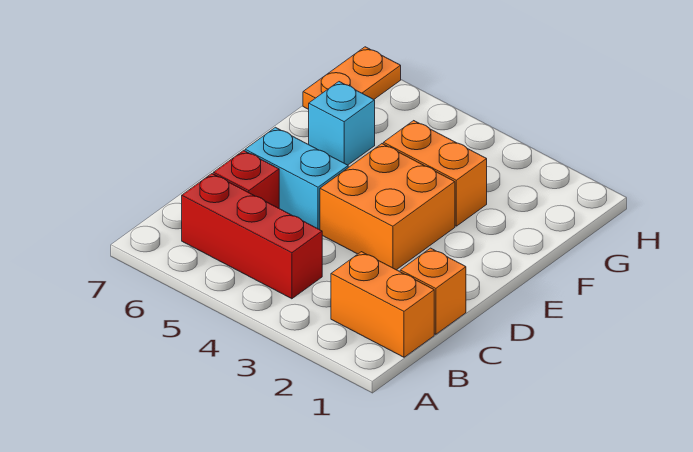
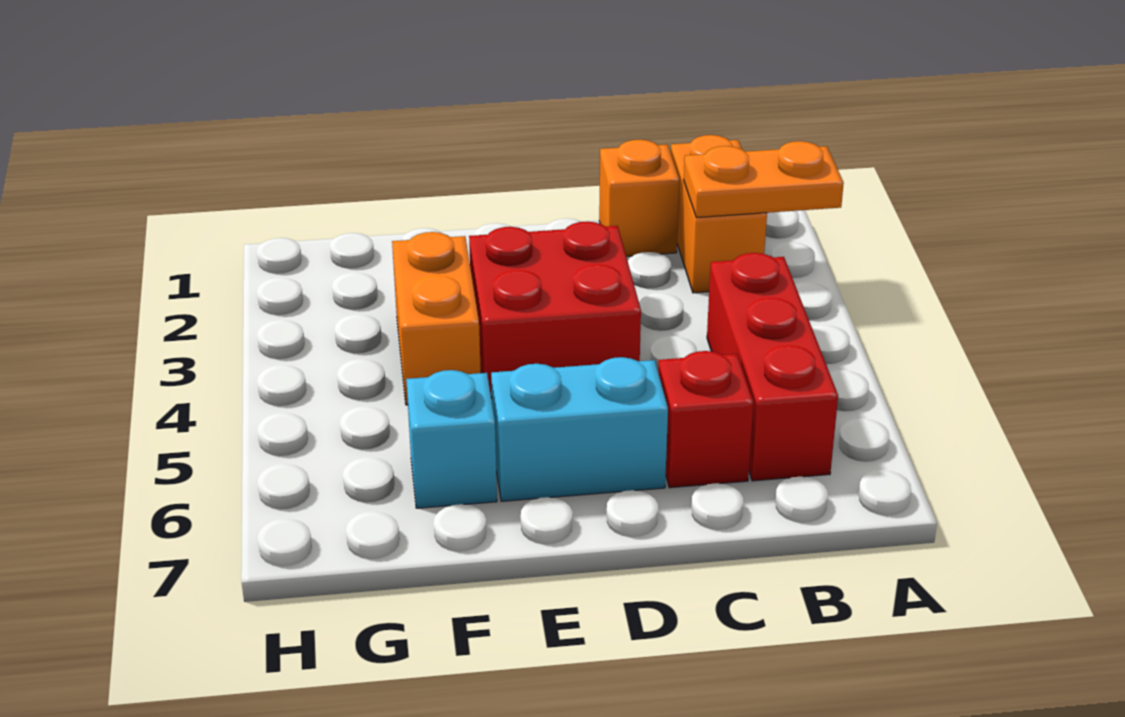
orange 2x2 brick [320,144,455,270] -> red 2x2 brick [469,221,641,399]
cyan 1x2 brick [245,127,348,230] -> cyan 1x2 brick turned to [491,357,668,501]
orange 1x2 plate [303,47,401,109] -> orange 1x2 plate moved to [684,141,844,218]

